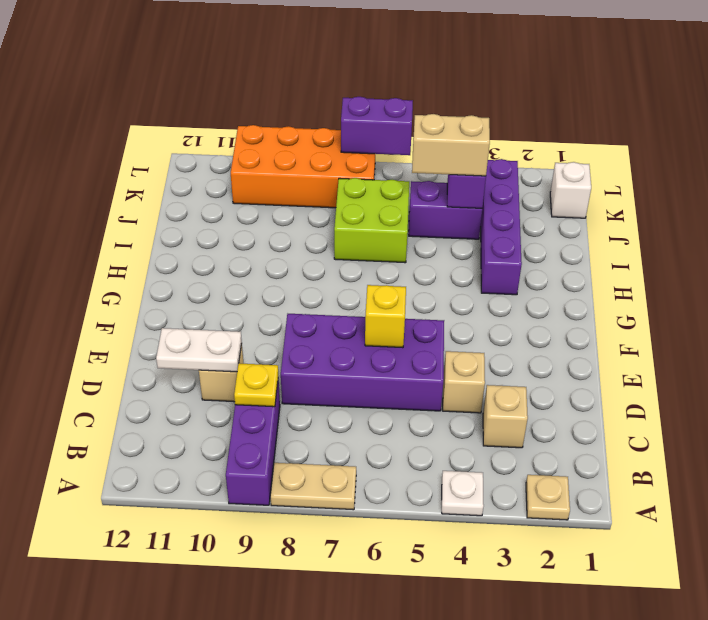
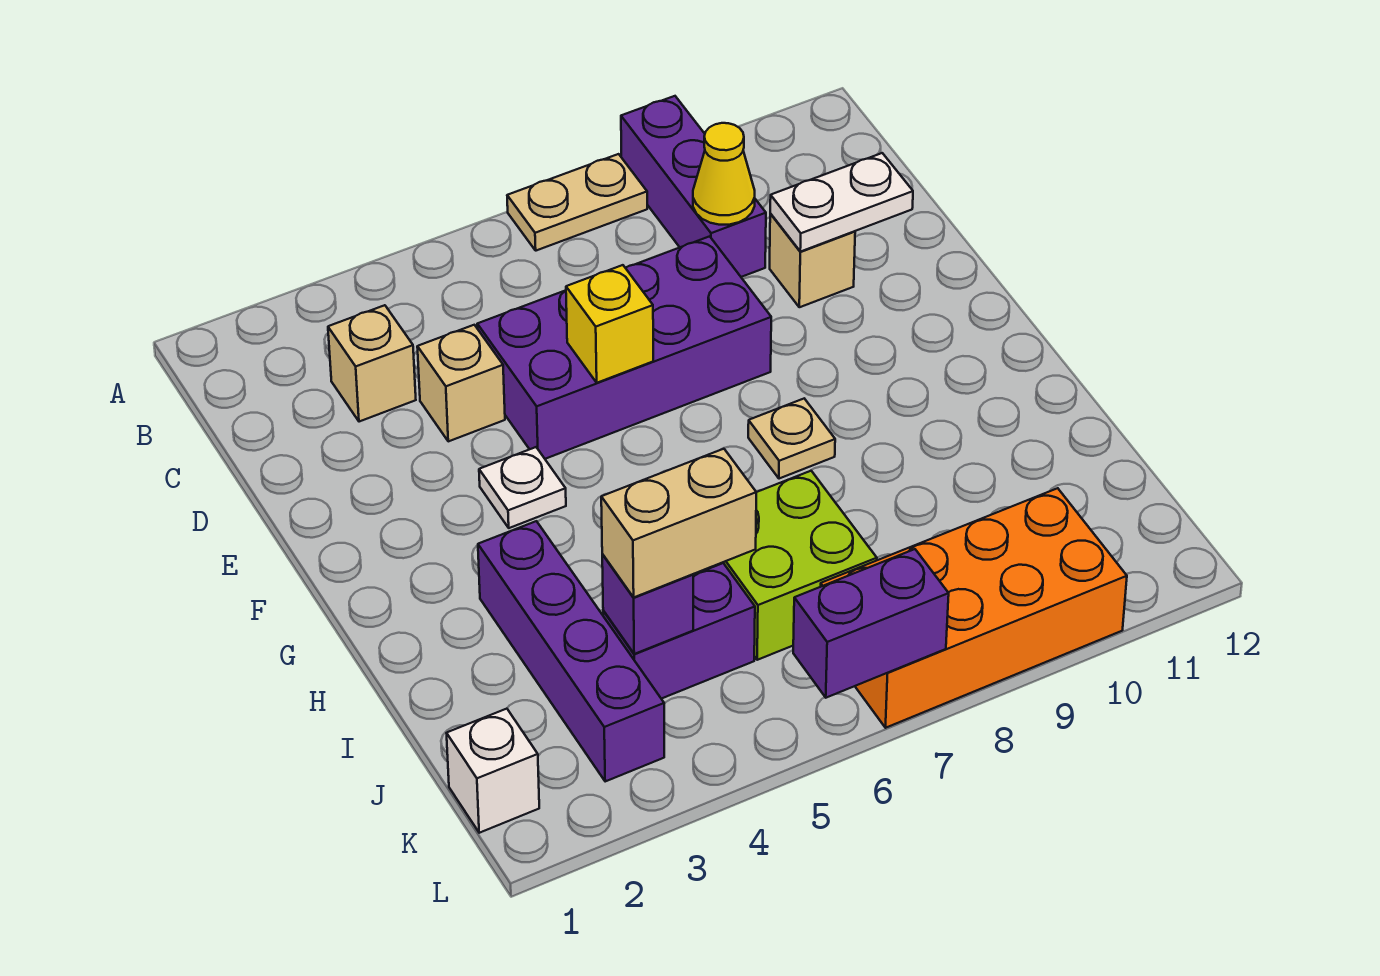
tan 1x1 plate [526,475,570,520] -> tan 1x1 plate moved to [748,399,835,479]
white 1x1 plate [442,471,484,516] -> white 1x1 plate moved to [479,447,566,528]
yellow 1x1 plate [234,363,278,407] -> yellow 1x1 cone [693,123,755,225]

